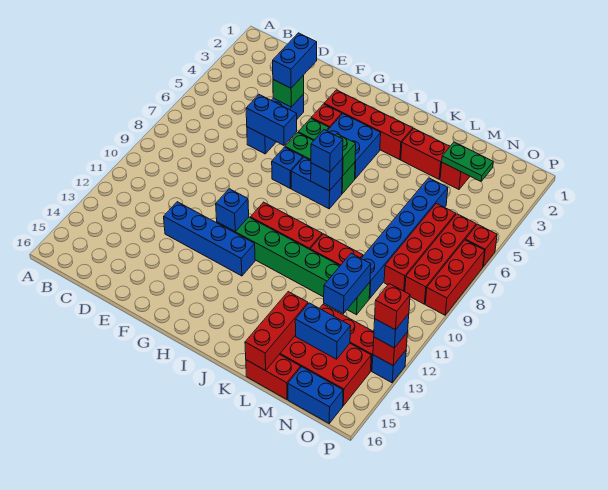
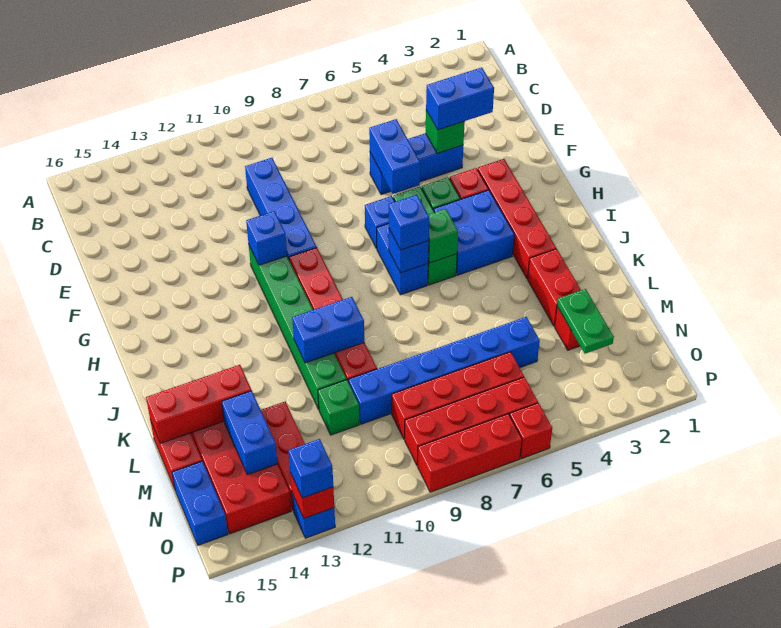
blue 1x4 brick [164,202,255,276] -> blue 1x4 brick moved to [245,158,317,259]
blue 1x2 brick [324,253,371,314] -> blue 1x2 brick moved to [292,297,364,363]
red 1x1 brick [375,284,410,330] -> none

